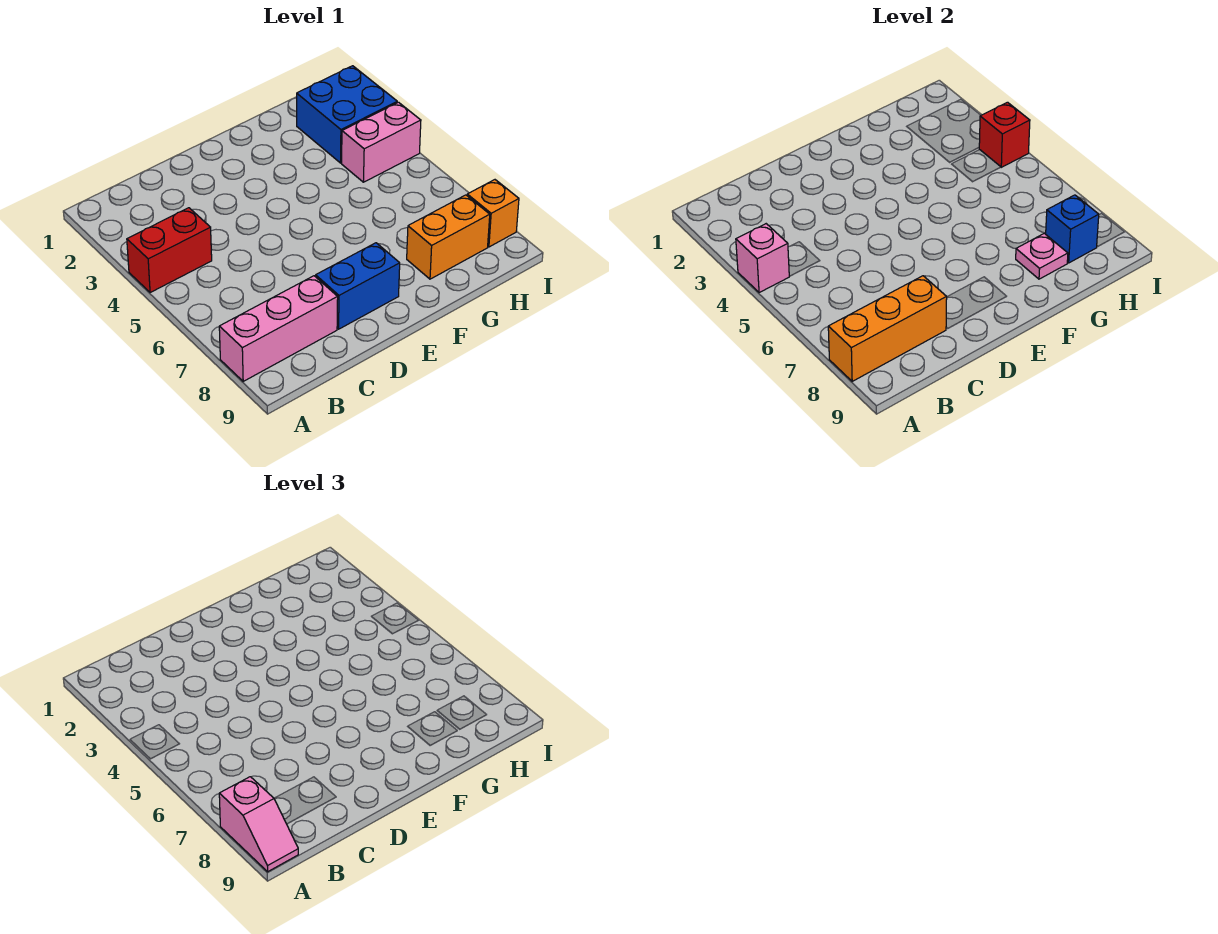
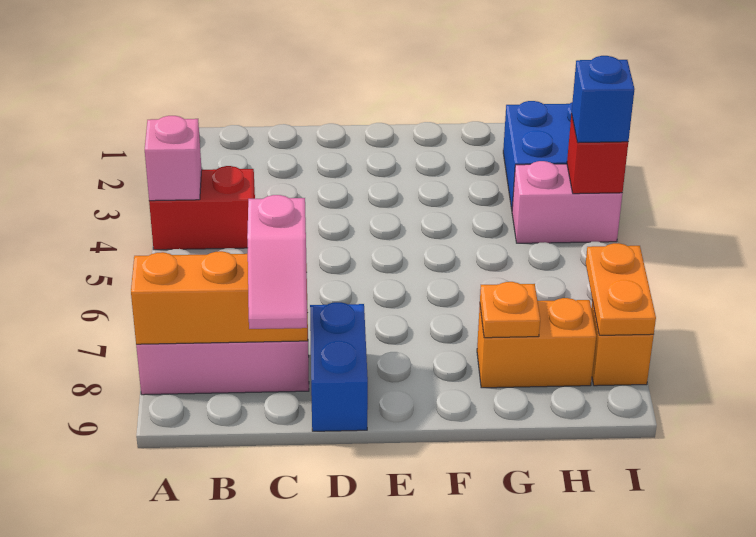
pink 1x2 slope [219,777,298,872] -> pink 1x2 slope moved to [247,195,307,329]
blue 1x2 brick [316,243,400,329] -> blue 1x2 brick turned to [310,302,368,431]
pink 1x1 plate [1016,233,1068,279] -> orange 1x1 plate [480,282,540,338]
blue 1x1 brick [1046,195,1099,263] -> blue 1x1 brick moved to [571,56,635,143]
none -> orange 1x2 plate [586,243,656,335]

